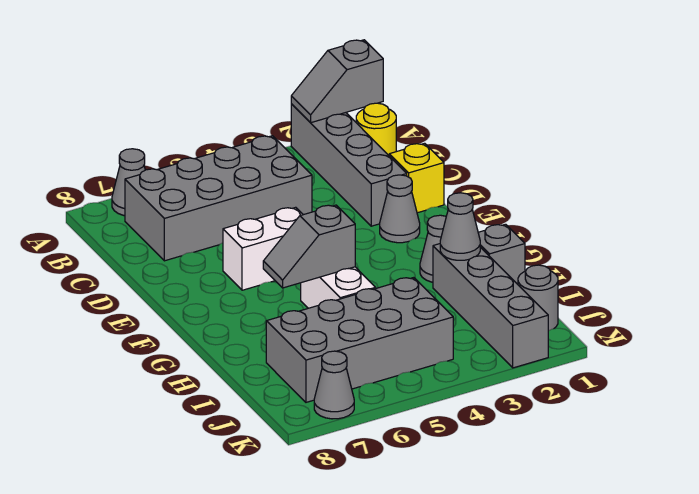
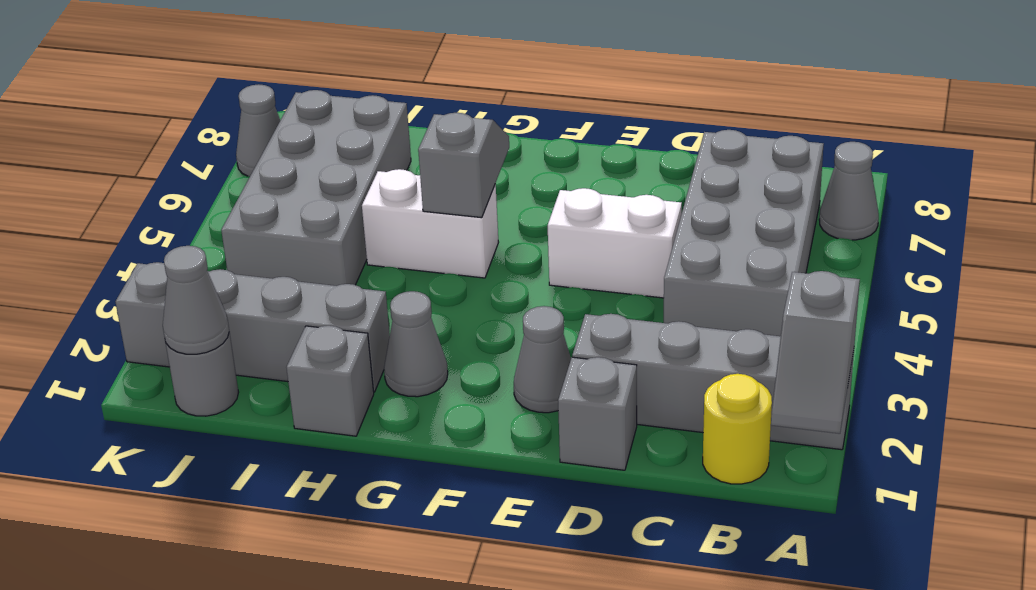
grey 1x2 slope [291,40,383,123] -> grey 1x2 slope turned to [771,271,860,434]
yellow 1x1 brick [389,143,444,213] -> grey 1x1 brick [558,357,637,470]
white 1x2 brick [223,207,303,290] -> white 1x2 brick turned to [548,188,682,298]
grey 1x1 cone [440,193,480,260] -> grey 1x1 cone moved to [163,246,229,354]

